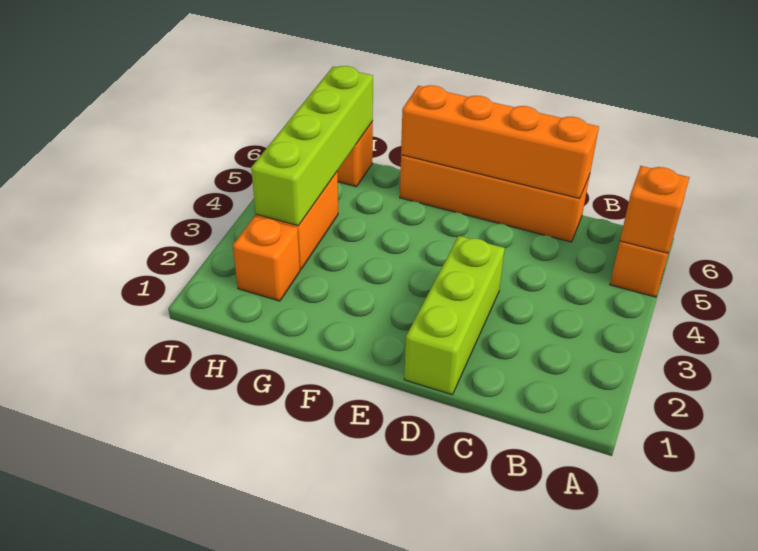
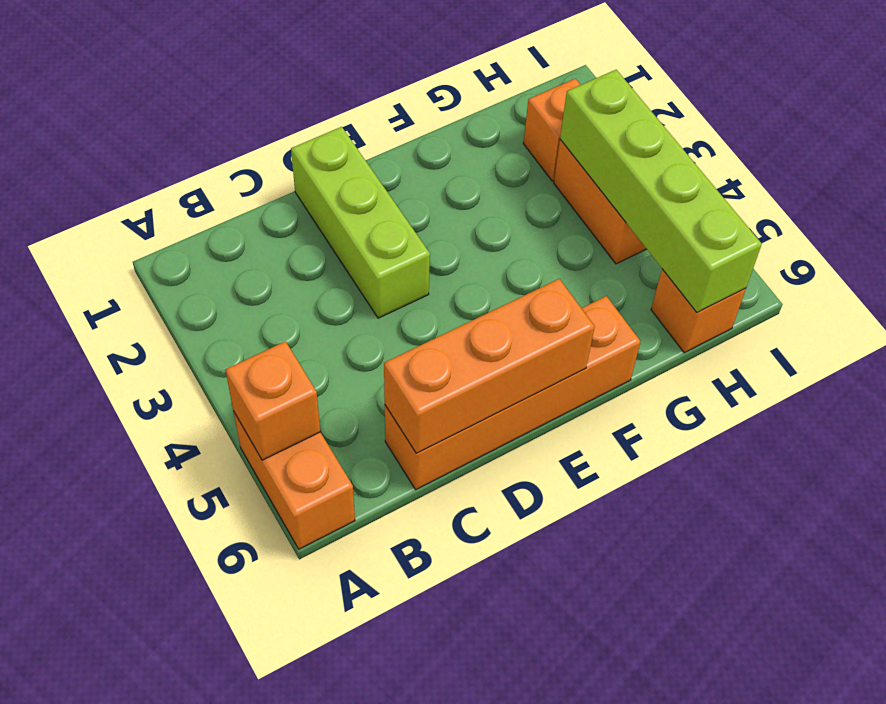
orange 1x4 brick [401,85,599,199] -> orange 1x3 brick [384,279,595,453]

